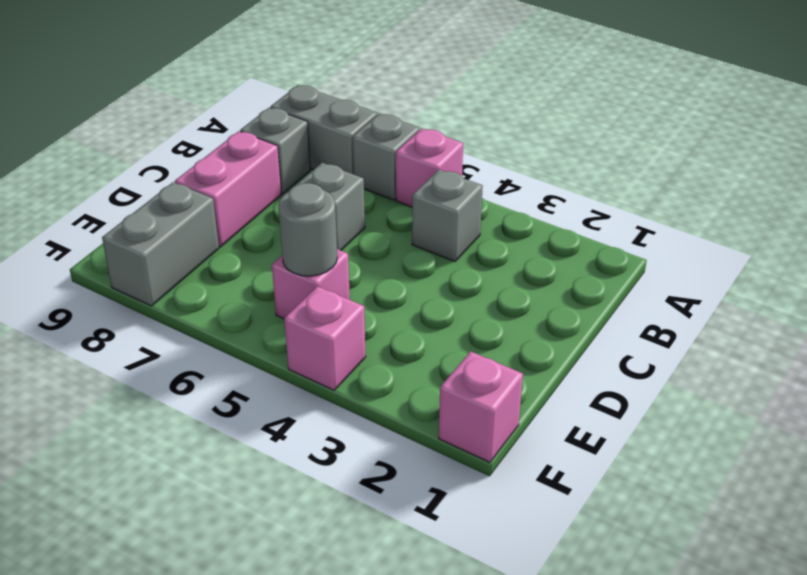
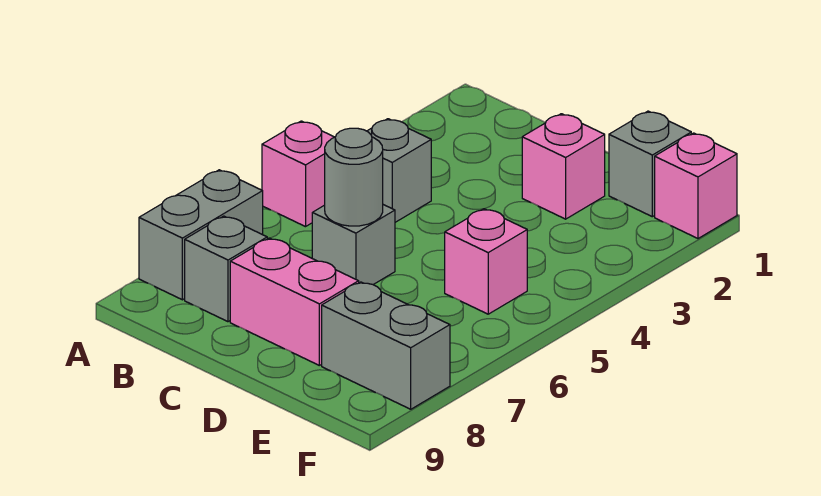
grey 1x1 brick [353,114,420,200] -> grey 1x1 brick moved to [609,111,691,217]
grey 1x1 round brick [278,183,337,276] -> grey 1x1 round brick moved to [325,128,383,226]
pink 1x1 brick [284,286,366,390] -> pink 1x1 brick moved to [522,114,605,219]

